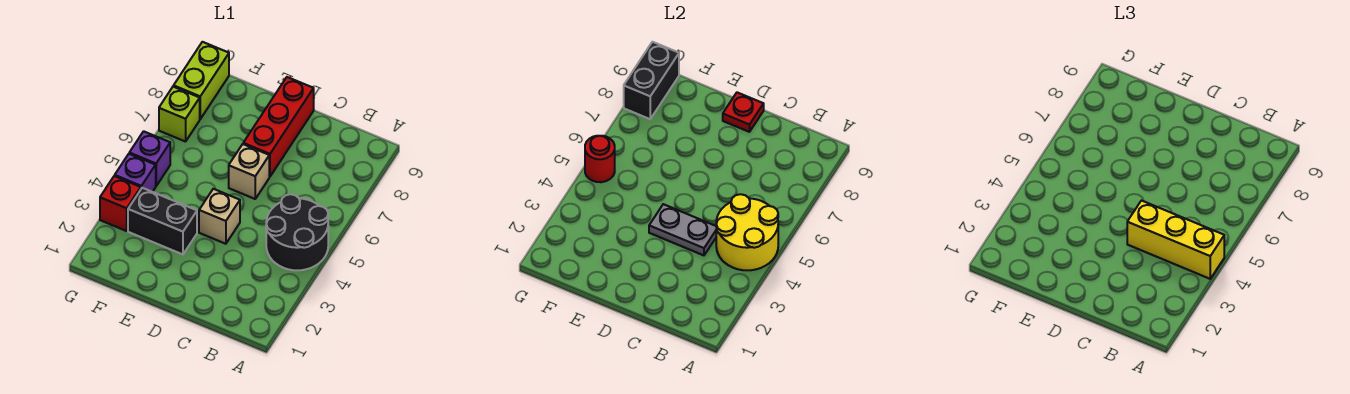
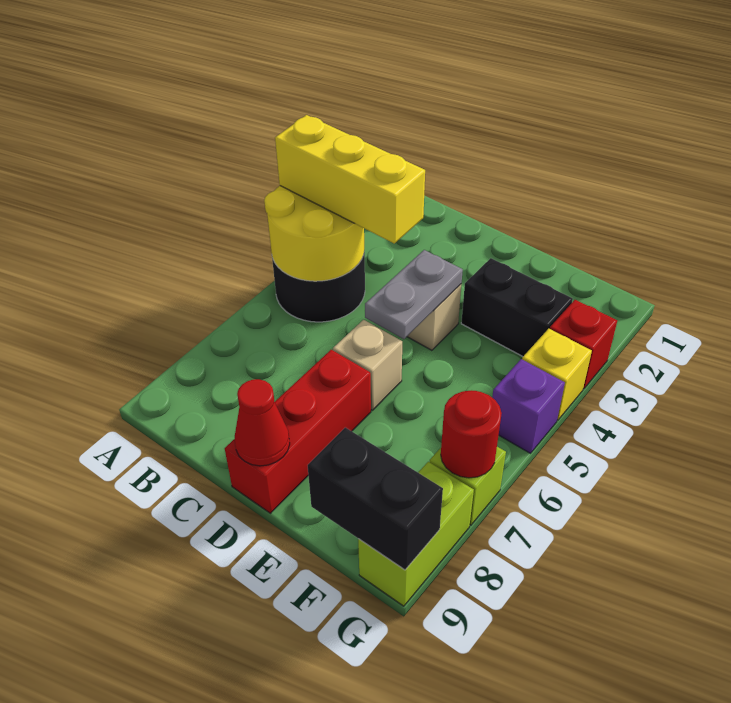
grey 1x2 plate [649,204,716,255] -> grey 1x2 plate turned to [365,250,463,339]
red 1x1 plate [723,92,764,132] -> red 1x1 cone [235,379,290,466]
purple 1x1 brick [115,154,156,192] -> yellow 1x1 brick [522,329,592,420]
red 1x1 round brick [585,136,615,182] -> red 1x1 round brick moved to [441,391,502,478]
black 1x2 brick [624,42,679,119] -> black 1x2 brick turned to [308,427,443,570]

